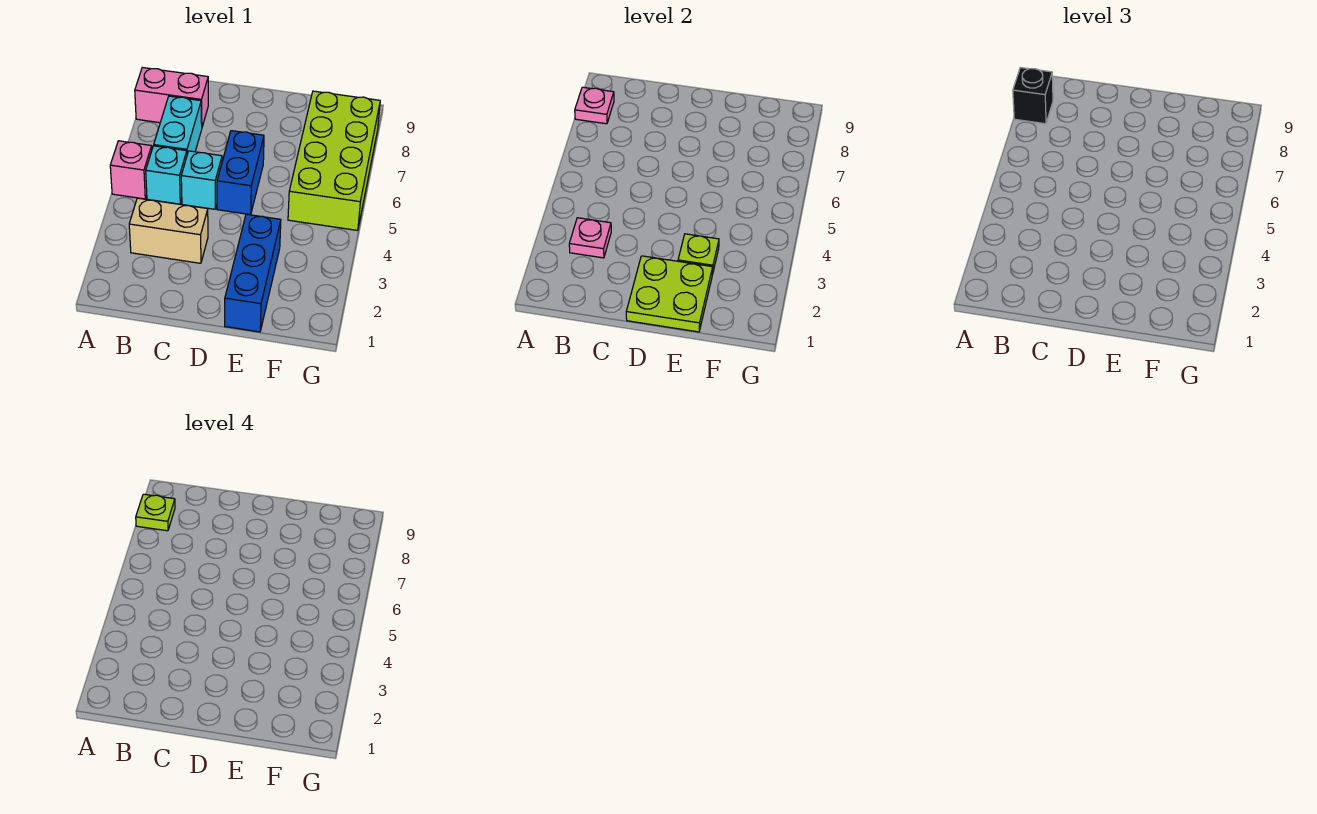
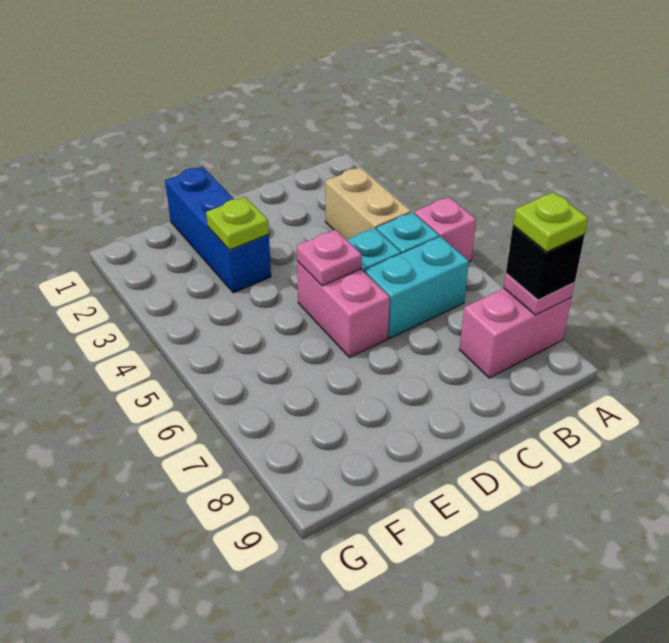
tan 1x2 brick [129,198,208,263] -> tan 1x2 brick turned to [325,167,411,240]
pink 1x1 plate [569,218,611,258] -> pink 1x1 plate moved to [297,230,362,286]
cyan 1x2 brick [154,96,202,154] -> cyan 1x2 brick turned to [365,237,469,338]
lime 2x2 plate [626,256,713,332] -> none
blue 1x2 brick [217,131,264,215] -> pink 1x2 brick [297,261,390,357]
lime 2x4 brick [288,91,380,230] -> none

